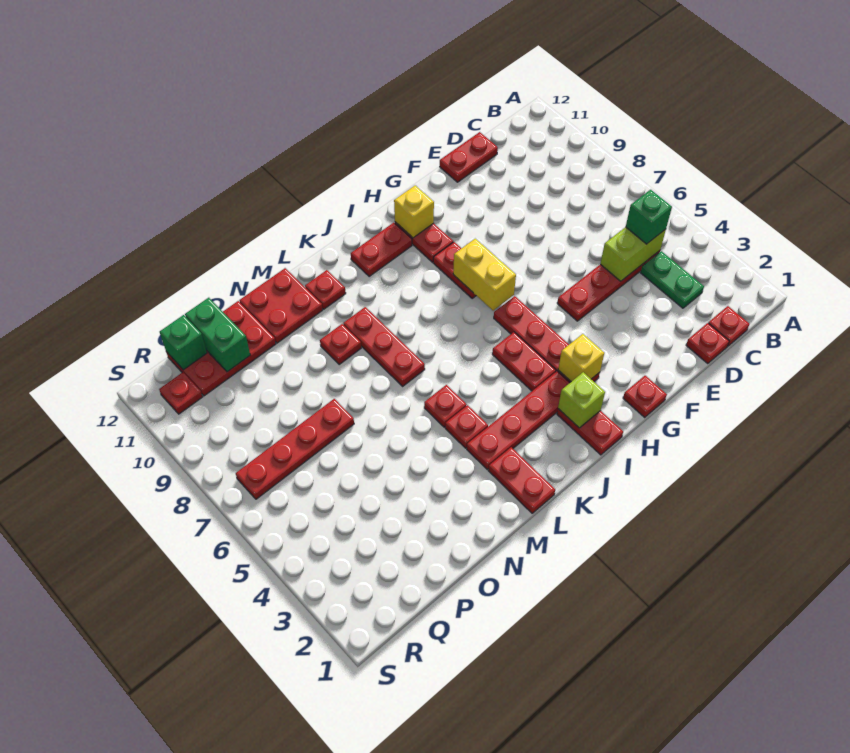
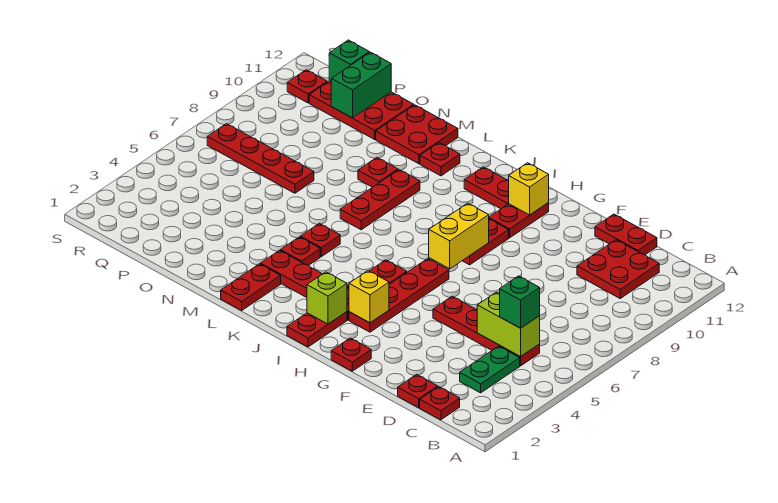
none -> red 2x2 plate [577,240,659,298]

